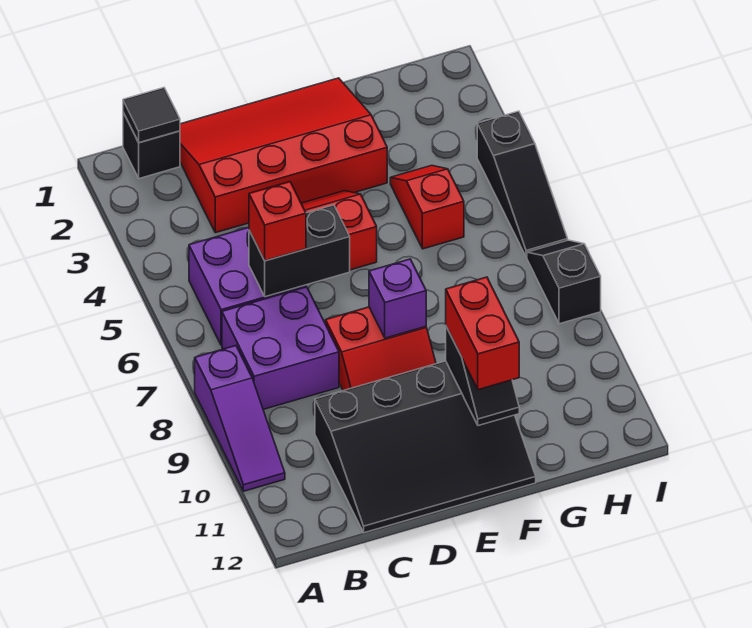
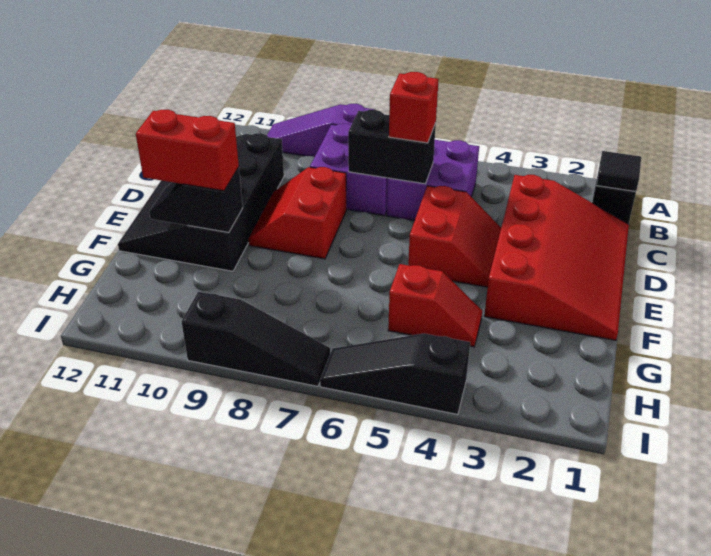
black 1x2 brick [249,205,350,297] -> black 1x2 brick turned to [348,110,436,184]
purple 1x1 brick [369,259,426,338] -> none
black 1x2 slope [527,240,601,324] -> black 1x3 slope [181,292,330,386]

